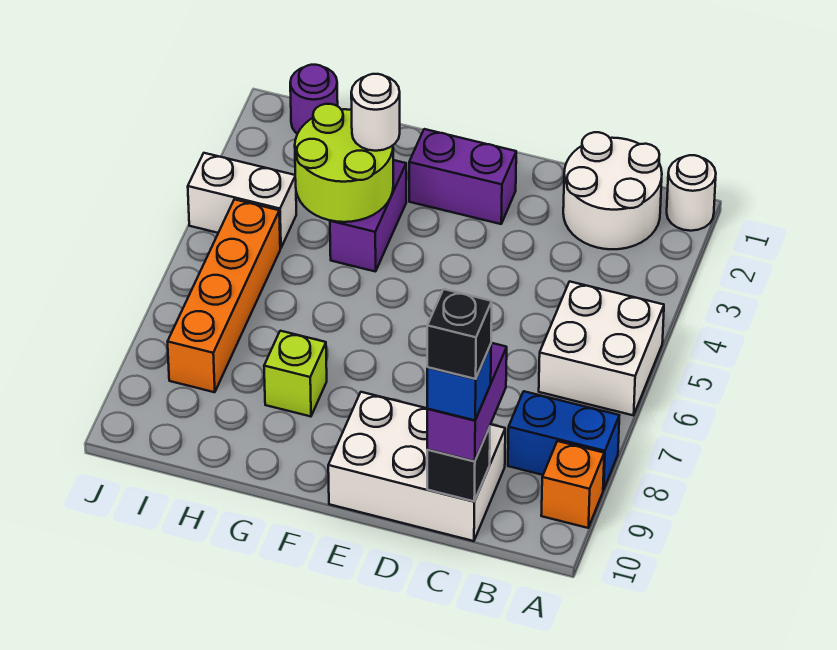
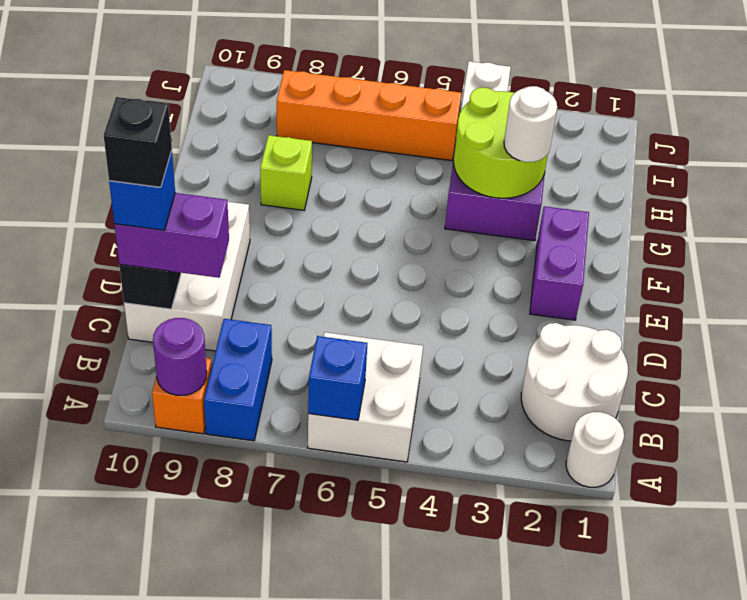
none -> blue 1x1 brick [308,336,367,420]
purple 1x1 round brick [290,65,338,134] -> purple 1x1 round brick moved to [153,318,207,395]

